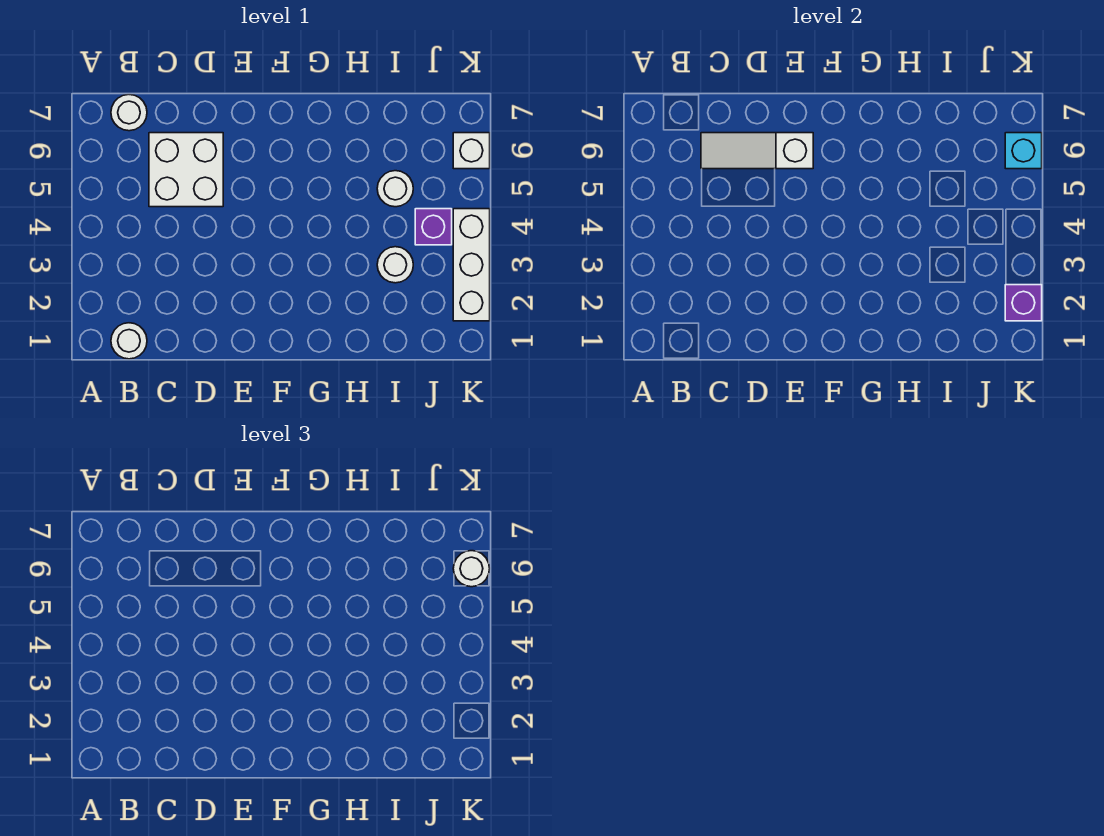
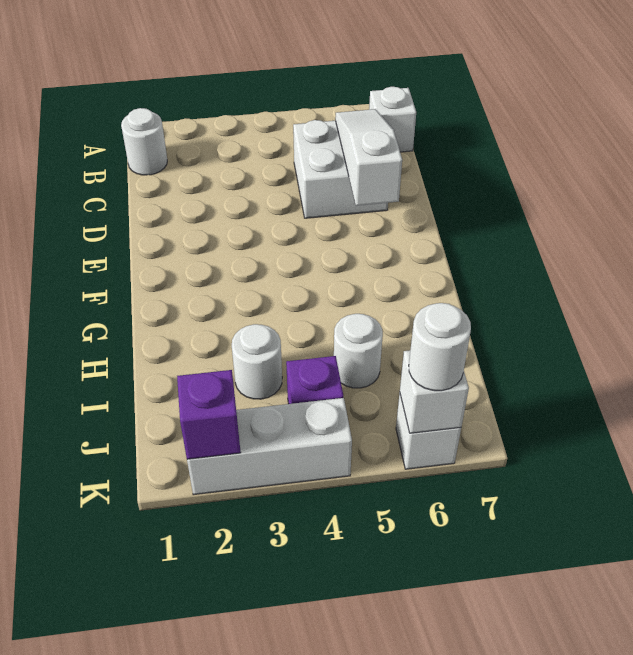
white 1x1 round brick [111,95,147,131] -> white 1x1 brick [369,87,416,152]
cyan 1x1 brick [1005,133,1042,169] -> white 1x1 brick [400,350,469,433]

